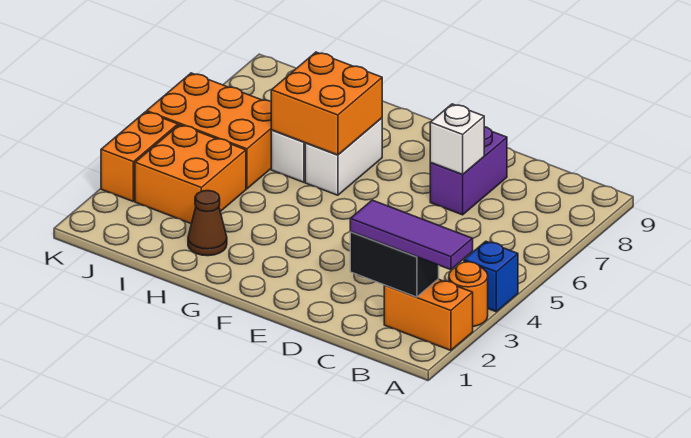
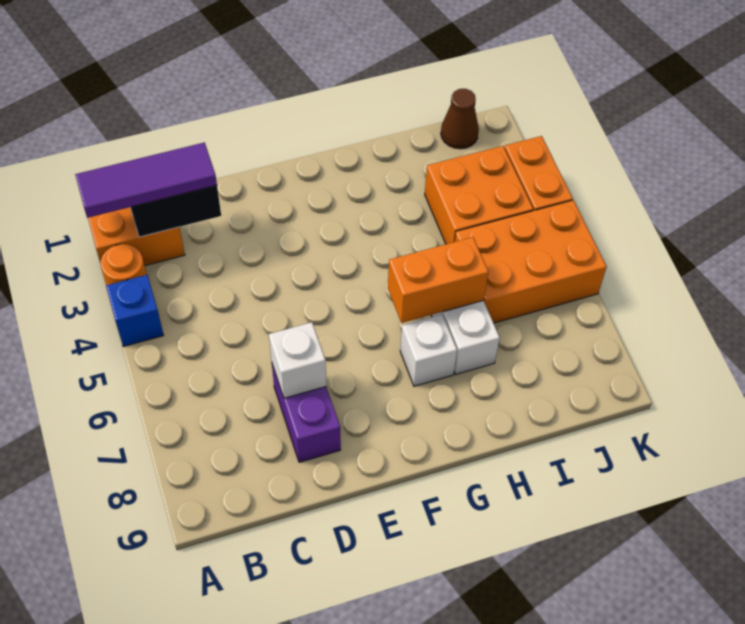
white 1x2 brick [305,118,382,195] -> white 1x1 brick [400,314,457,386]
orange 2x2 brick [271,52,382,155] -> orange 1x2 brick [388,237,488,323]
brown 1x1 cone [188,191,227,256] -> brown 1x1 cone moved to [441,89,479,149]

